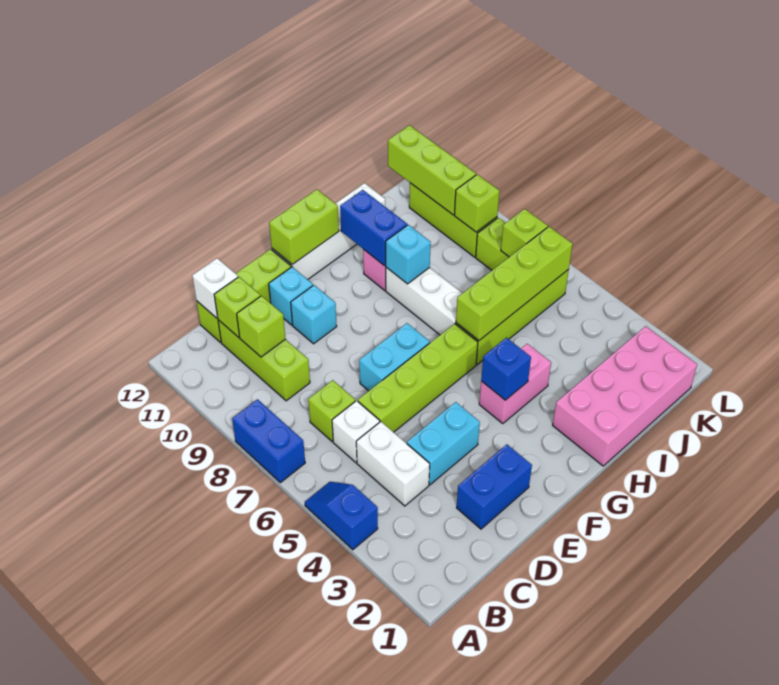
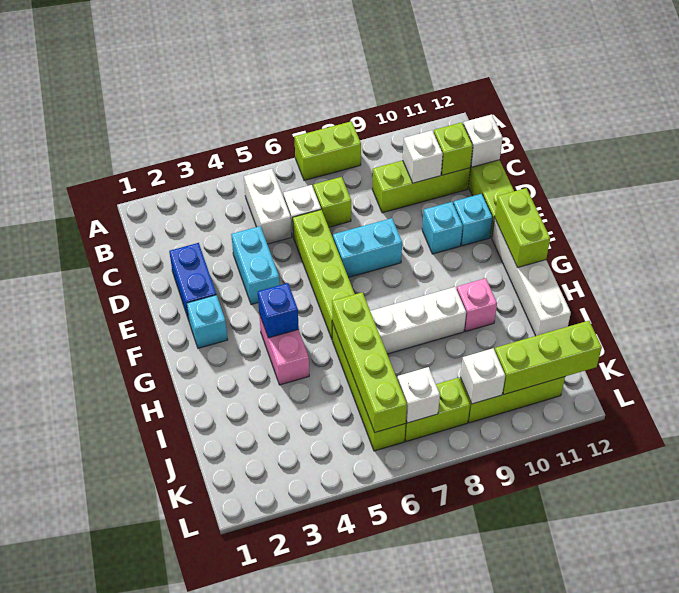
blue 1x2 slope [305,482,378,550] -> none
blue 1x2 brick [232,399,305,483] -> lime 1x2 brick [294,121,361,180]
white 1x2 brick [356,422,430,506] -> white 1x2 brick turned to [244,169,292,244]
lime 1x1 brick [237,296,285,357] -> white 1x1 brick [403,130,443,183]
cyan 1x2 brick [359,323,430,391] -> cyan 1x2 brick turned to [333,218,402,278]
pink 2x4 brick [553,326,697,466] -> none
cyan 1x1 brick [385,225,431,284] -> cyan 1x1 brick moved to [186,295,228,348]
blue 1x2 brick [340,190,407,266] -> none
lime 1x1 brick [501,209,548,257] -> white 1x1 brick [397,367,440,423]
lime 1x1 brick [454,174,499,232] -> white 1x1 brick [460,348,505,404]

